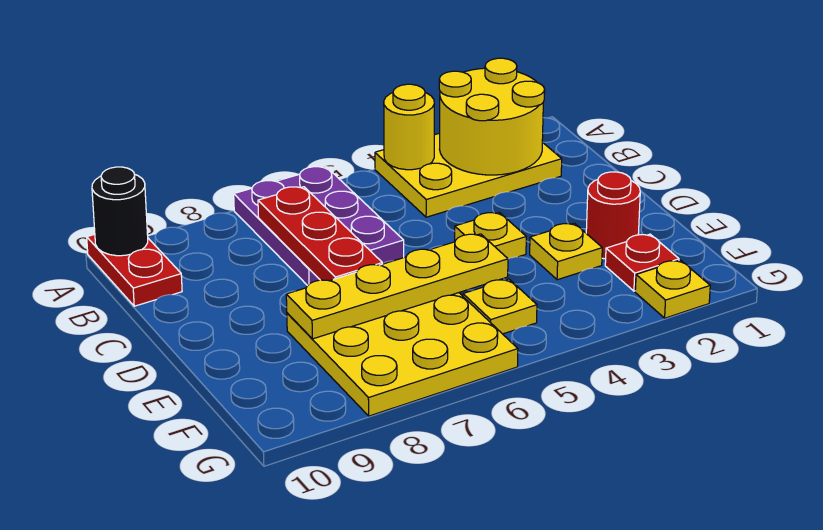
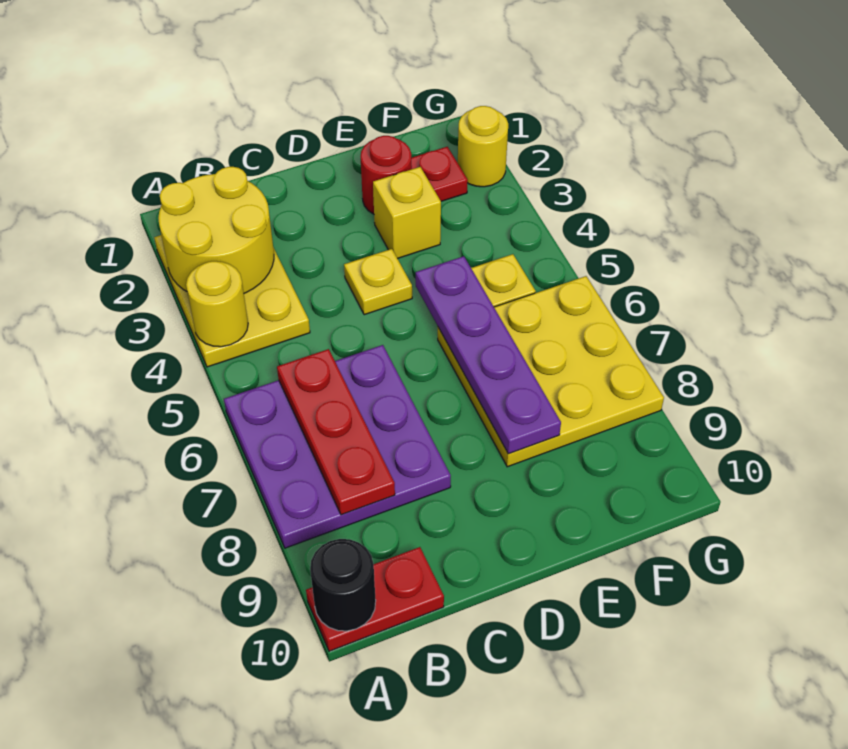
purple 2x3 plate [234,167,404,286] -> purple 3x3 plate [224,345,451,548]
red 1x3 plate [258,187,382,281] -> red 1x3 plate turned to [277,349,395,515]
yellow 1x1 plate [530,223,602,280] -> yellow 1x1 brick [373,167,441,258]
yellow 1x4 plate [286,234,508,339] -> purple 1x4 plate [416,256,561,454]
yellow 1x1 plate [635,260,710,318] -> yellow 1x1 round brick [458,106,508,187]

